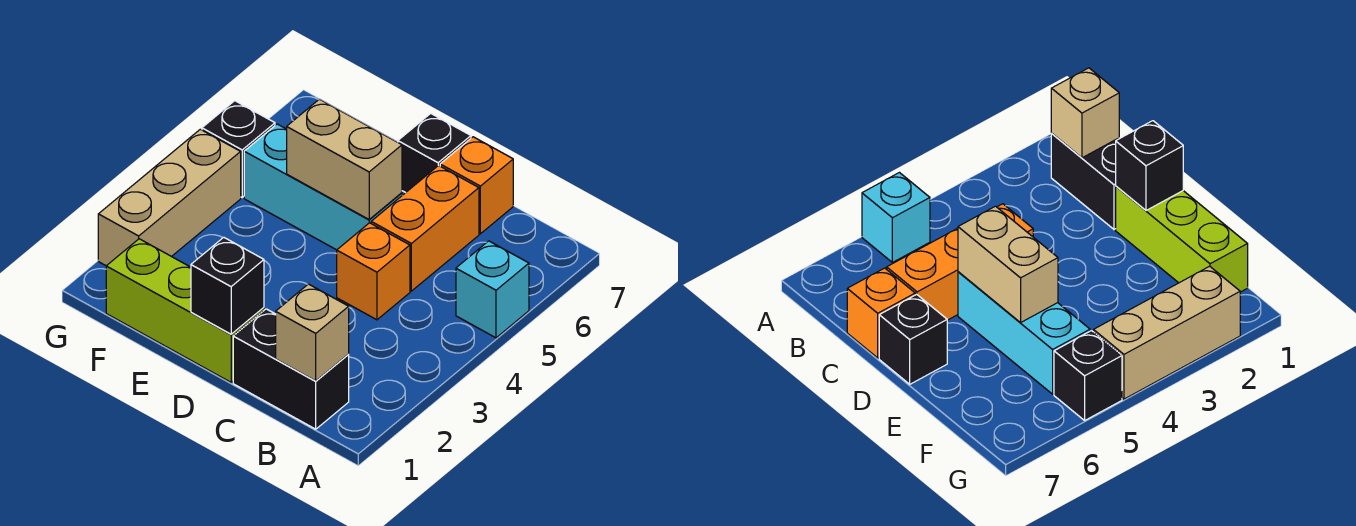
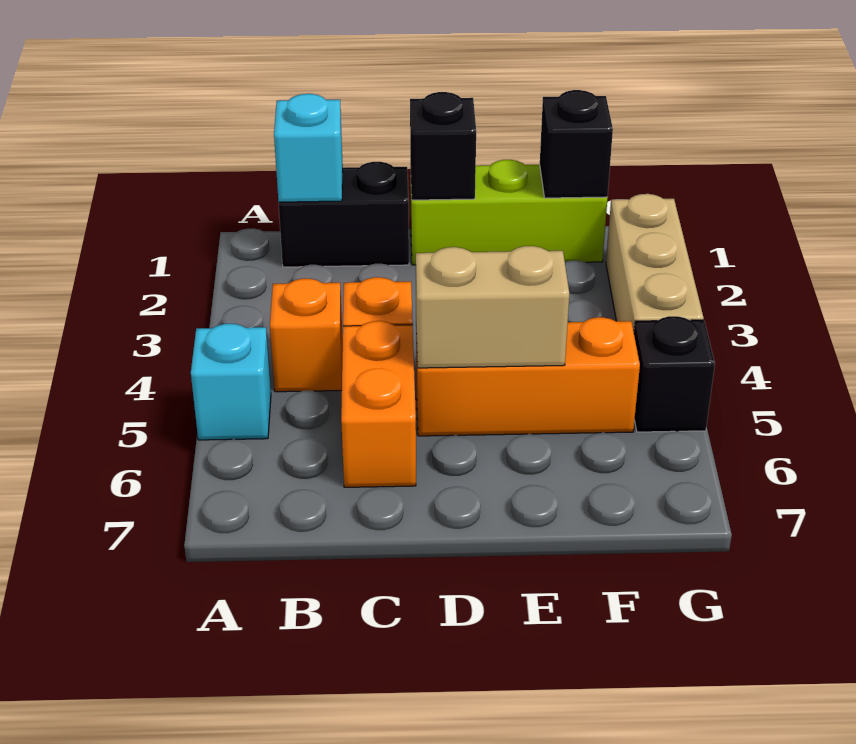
tan 1x1 brick [276,284,349,381] -> cyan 1x1 brick [274,94,343,202]
orange 1x1 brick [440,137,513,234] -> orange 1x1 brick moved to [270,279,343,392]
cyan 1x3 brick [244,124,402,250] -> orange 1x3 brick [416,317,640,436]
black 1x1 brick [398,113,471,193] -> black 1x1 brick moved to [540,90,613,198]

